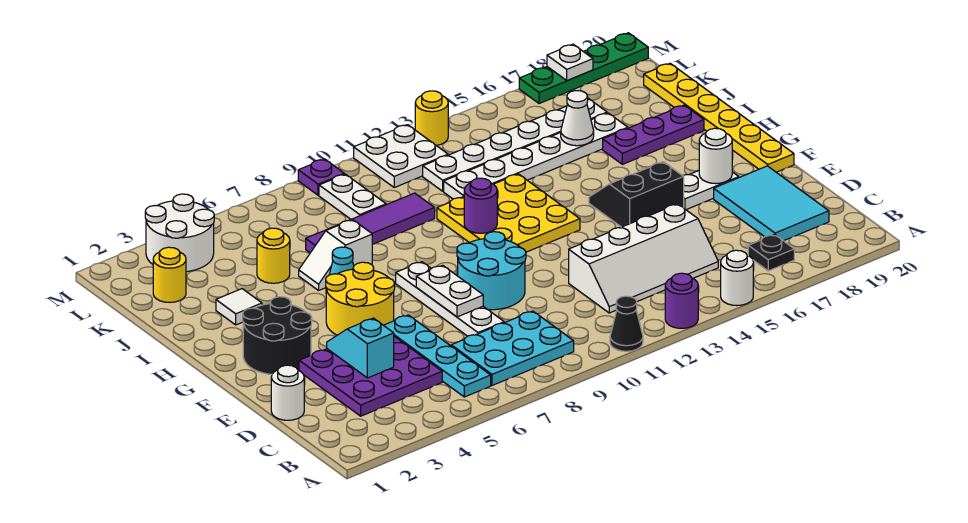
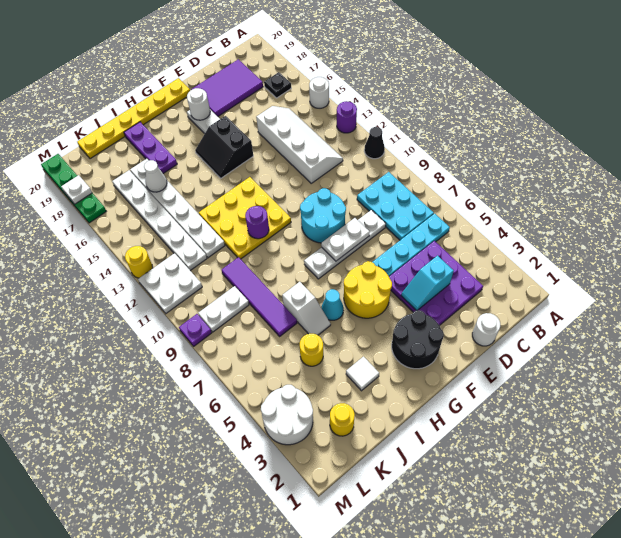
cyan 2x3 tile [714,166,829,241] -> purple 2x3 tile [191,59,263,117]

